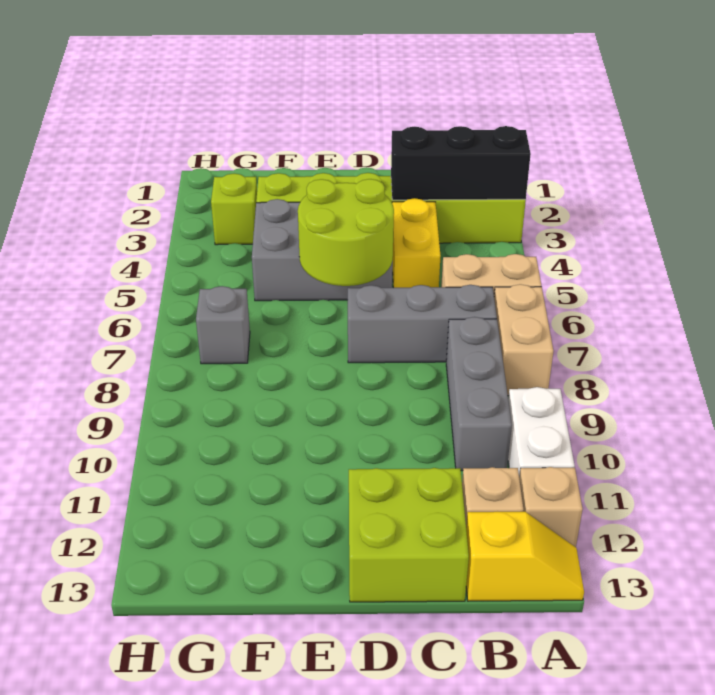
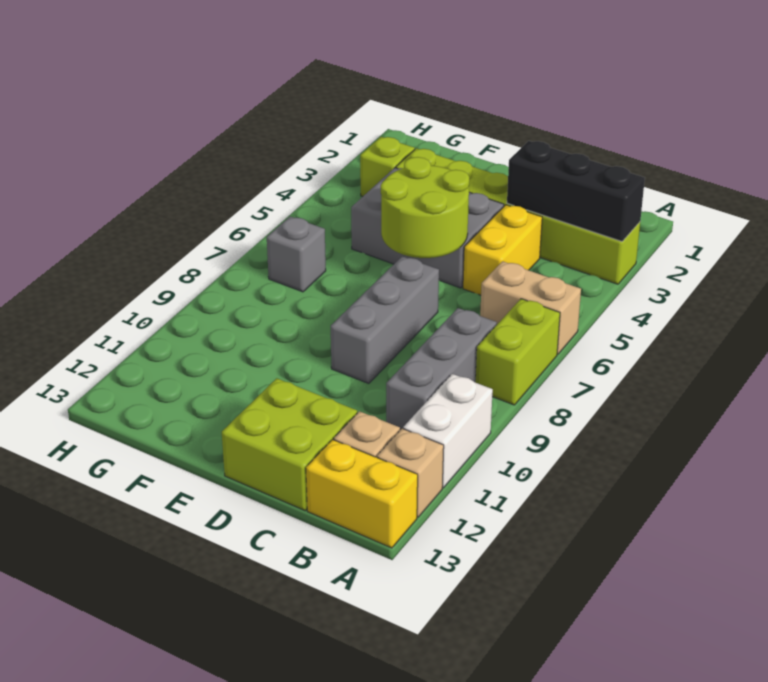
tan 1x2 brick [494,284,553,396] -> lime 1x2 brick [476,299,560,405]
yellow 1x2 slope [466,512,584,601] -> yellow 1x2 brick [306,440,418,548]
grey 1x3 brick [348,285,497,363] -> grey 1x3 brick turned to [331,256,439,384]

